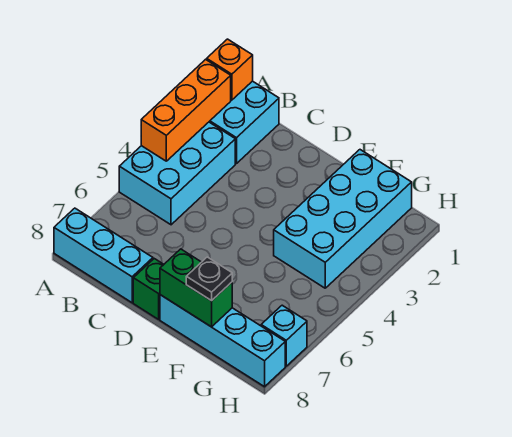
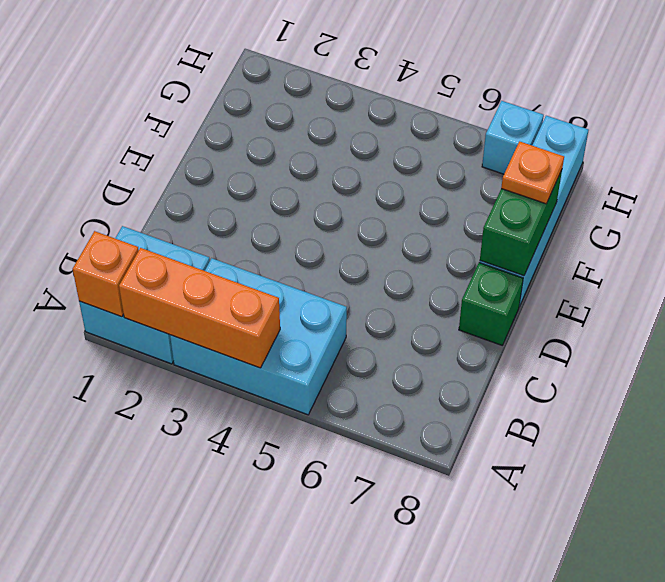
cyan 1x3 brick [54,208,153,303] -> none
cyan 2x4 brick [274,150,412,288] -> none
black 1x1 plate [186,257,232,301] -> orange 1x1 plate [501,141,564,204]

